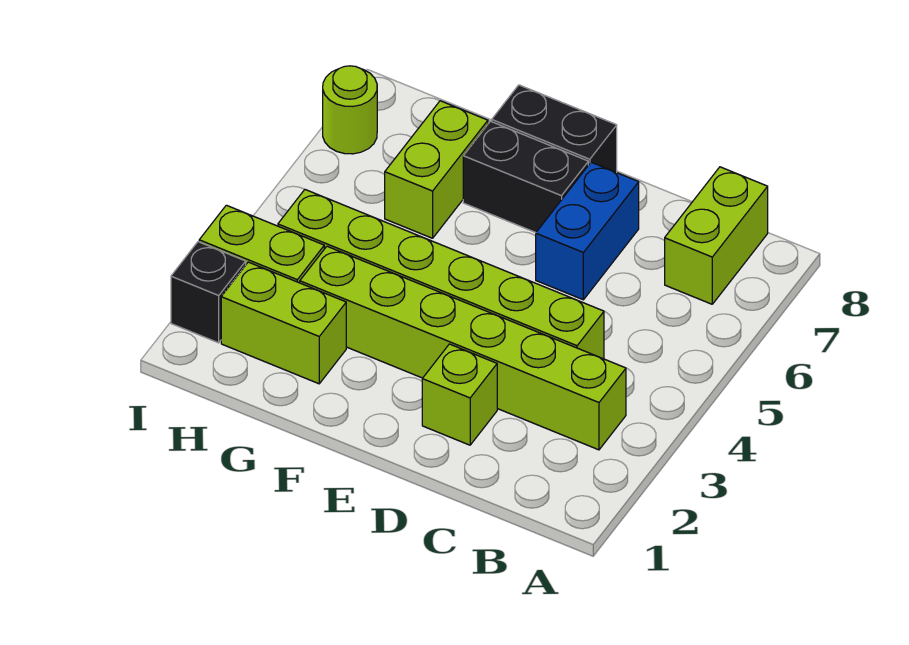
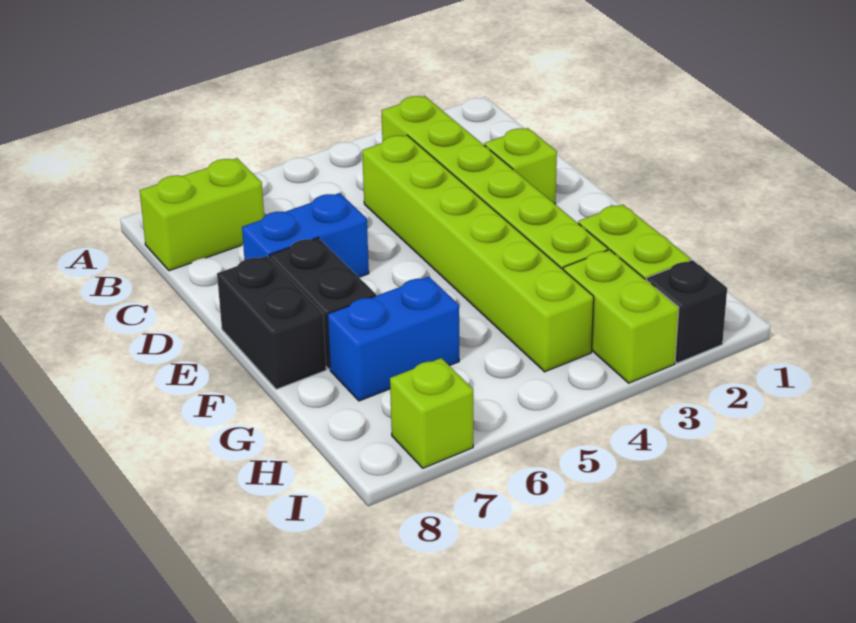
lime 1x2 brick [385,101,488,238] -> blue 1x2 brick [327,276,459,401]
lime 1x1 round brick [323,66,377,154] -> lime 1x1 brick [390,358,473,468]

